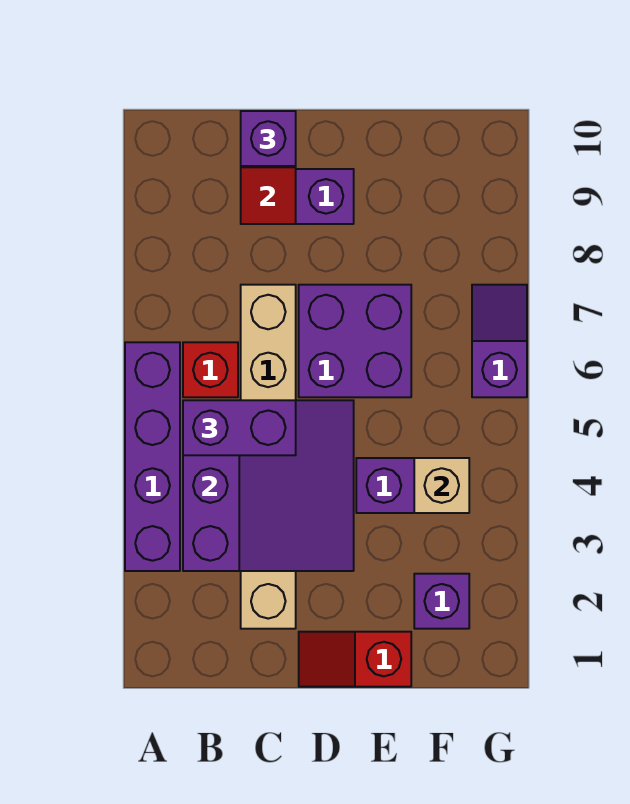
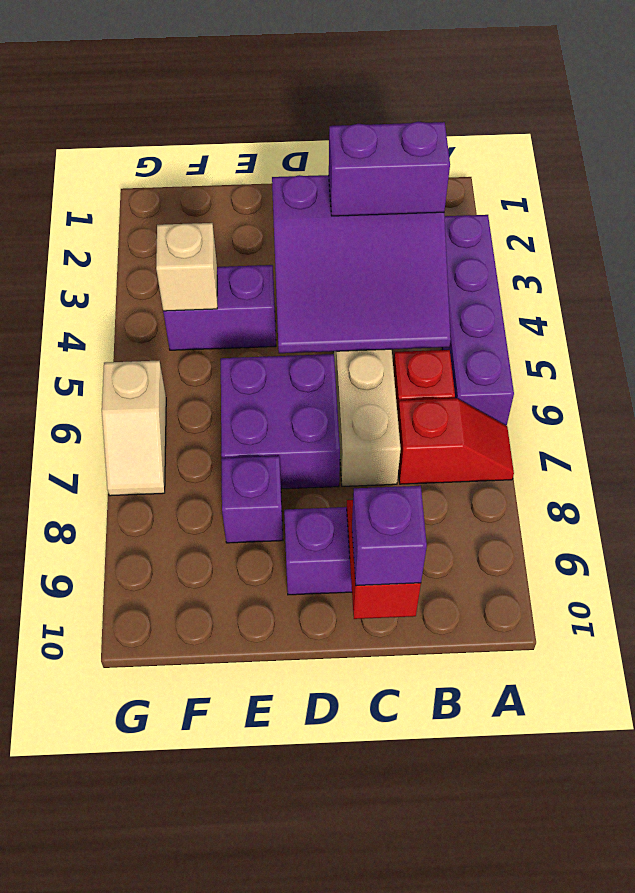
purple 3x3 slope [183,400,354,571] -> purple 3x3 slope turned to [272,175,451,353]
purple 1x2 brick [183,400,296,455] -> purple 1x2 brick moved to [329,122,450,216]
red 1x2 slope [299,632,411,687] -> red 1x2 slope moved to [398,398,514,484]
purple 1x1 brick [414,574,469,629] -> purple 1x1 brick moved to [221,456,283,543]
purple 1x2 slope [472,285,527,397] -> tan 1x2 slope [102,361,166,496]

